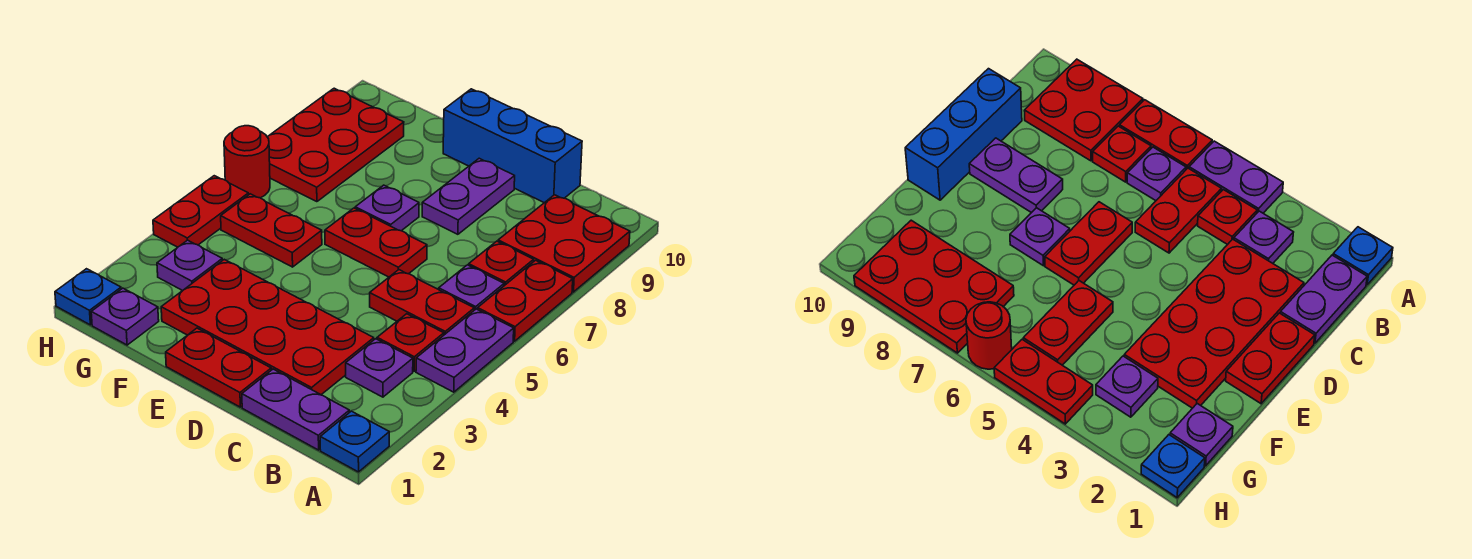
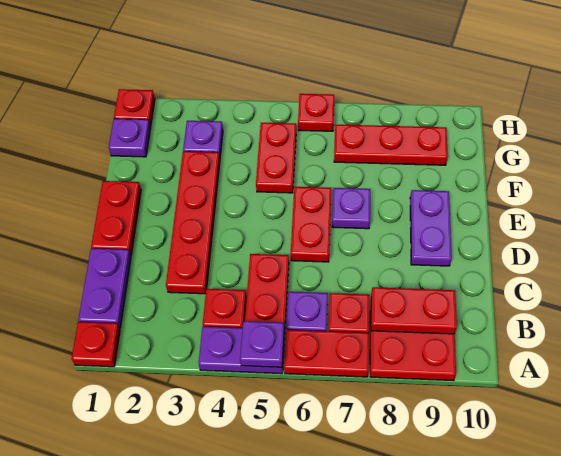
blue 1x1 plate [320,411,389,472] -> red 1x1 plate [72,322,120,367]
purple 1x1 plate [346,339,413,397] -> purple 1x1 plate moved to [240,321,284,367]
red 2x4 plate [161,259,374,395] -> red 1x4 plate [166,151,220,294]
blue 1x3 brick [443,89,582,203] -> none
purple 1x2 plate [422,158,515,234] -> purple 1x2 plate turned to [410,190,452,266]
red 2x3 plate [267,88,404,202] -> red 1x3 plate [334,125,448,165]
blue 1x1 plate [55,269,121,325] -> red 1x1 plate [114,89,155,127]
red 1x2 plate [153,176,248,247] -> red 1x2 plate moved to [371,287,457,334]
red 1x1 round brick [224,126,270,198] -> red 1x1 plate [298,94,334,131]

